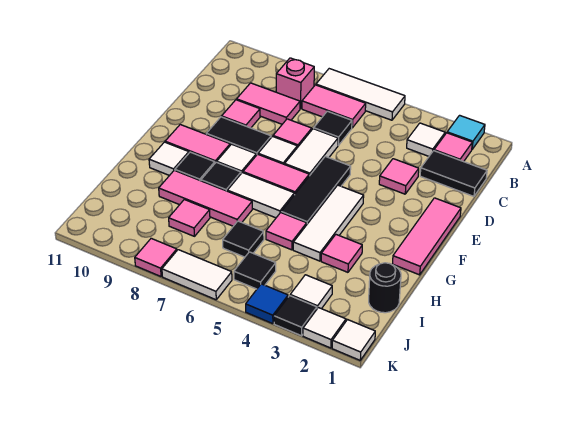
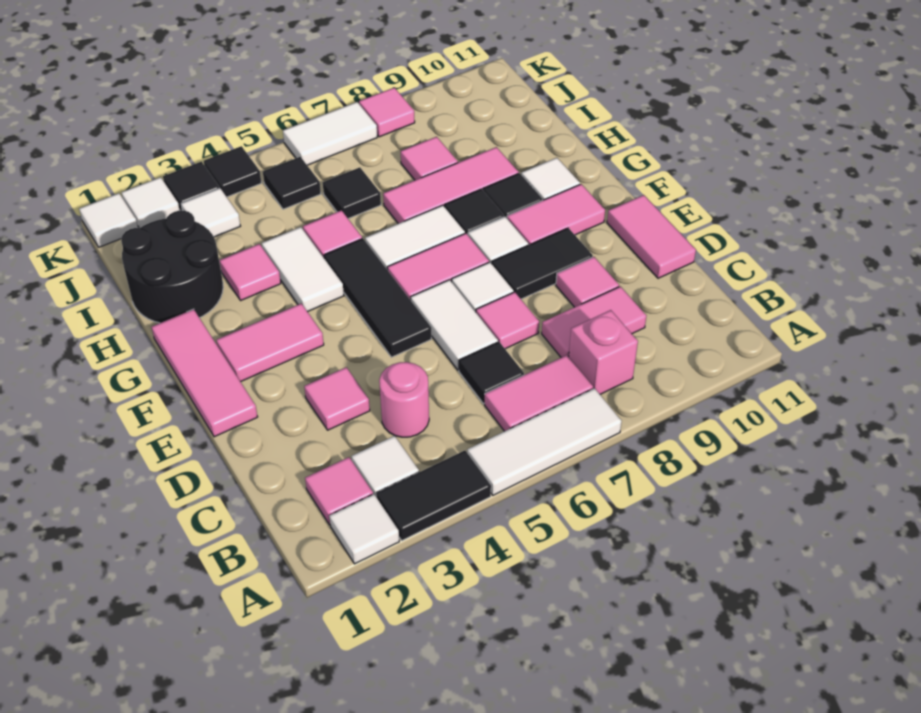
cyan 1x1 tile [447,115,485,149] -> white 1x1 tile [329,494,399,564]
black 1x2 tile [420,151,487,196] -> black 1x2 tile moved to [376,451,491,540]
none -> pink 1x1 round brick [379,362,429,437]
none -> pink 1x2 tile [607,195,696,278]
none -> pink 1x2 tile [216,303,324,382]
white 1x3 tile [293,185,364,261] -> white 1x2 tile [262,227,344,312]
black 1x1 round brick [369,263,401,313] -> black 2x2 round brick [121,211,223,323]
blue 1x1 tile [246,284,288,324] -> black 1x1 tile [204,146,261,197]

